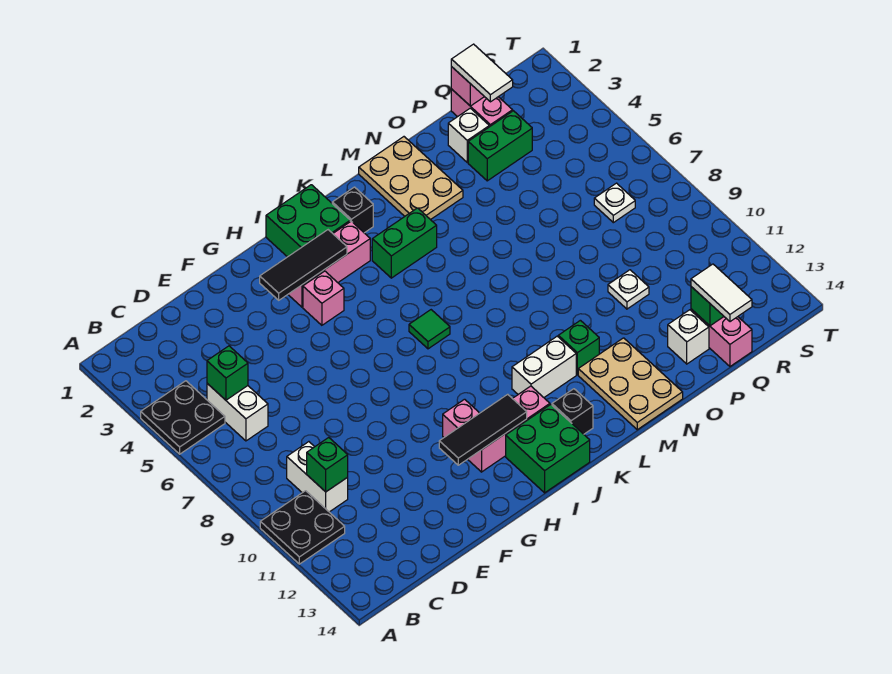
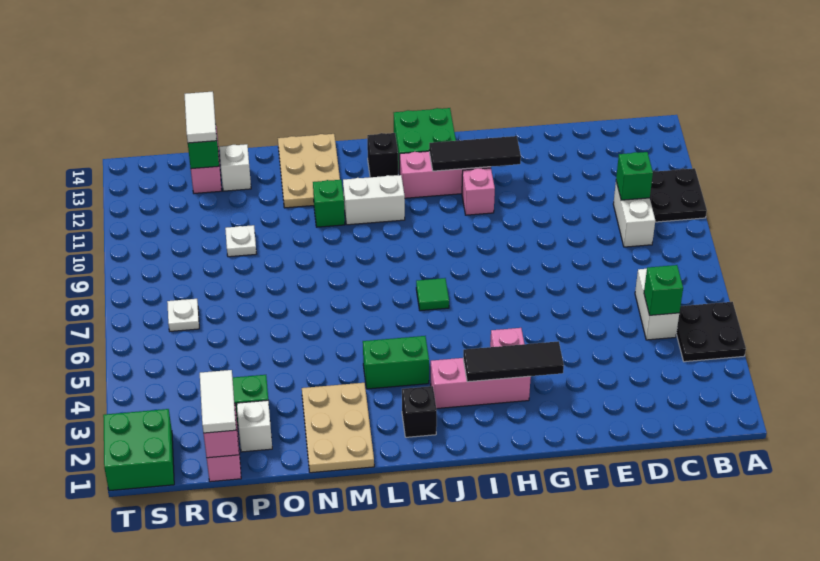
green 2x2 brick [266,185,350,257] -> green 2x2 brick moved to [103,409,174,491]

